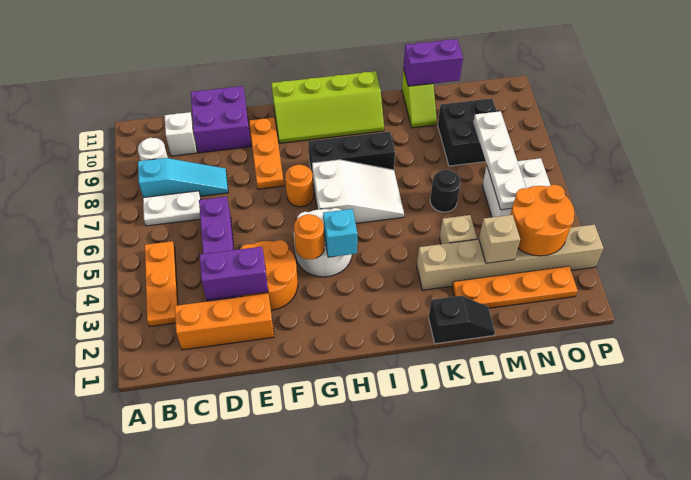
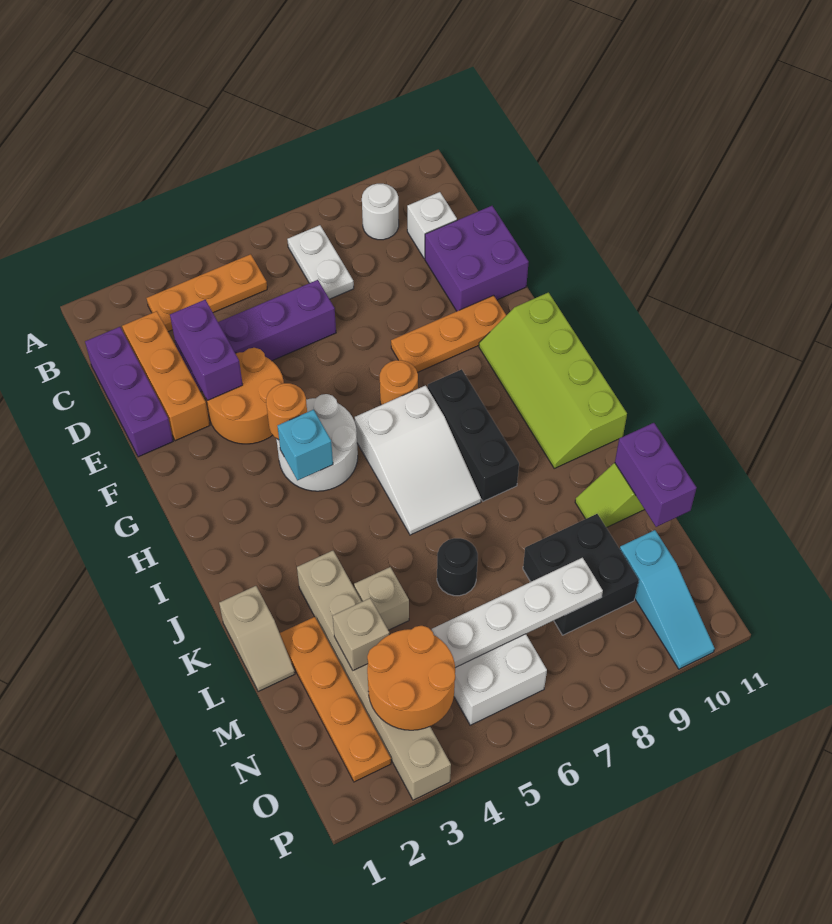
cyan 1x3 slope [138,158,228,198] -> cyan 1x3 slope moved to [620,530,715,669]
none -> purple 1x3 brick [85,327,173,457]
black 1x2 slope [429,296,495,344] -> tan 1x2 slope [219,586,295,692]

